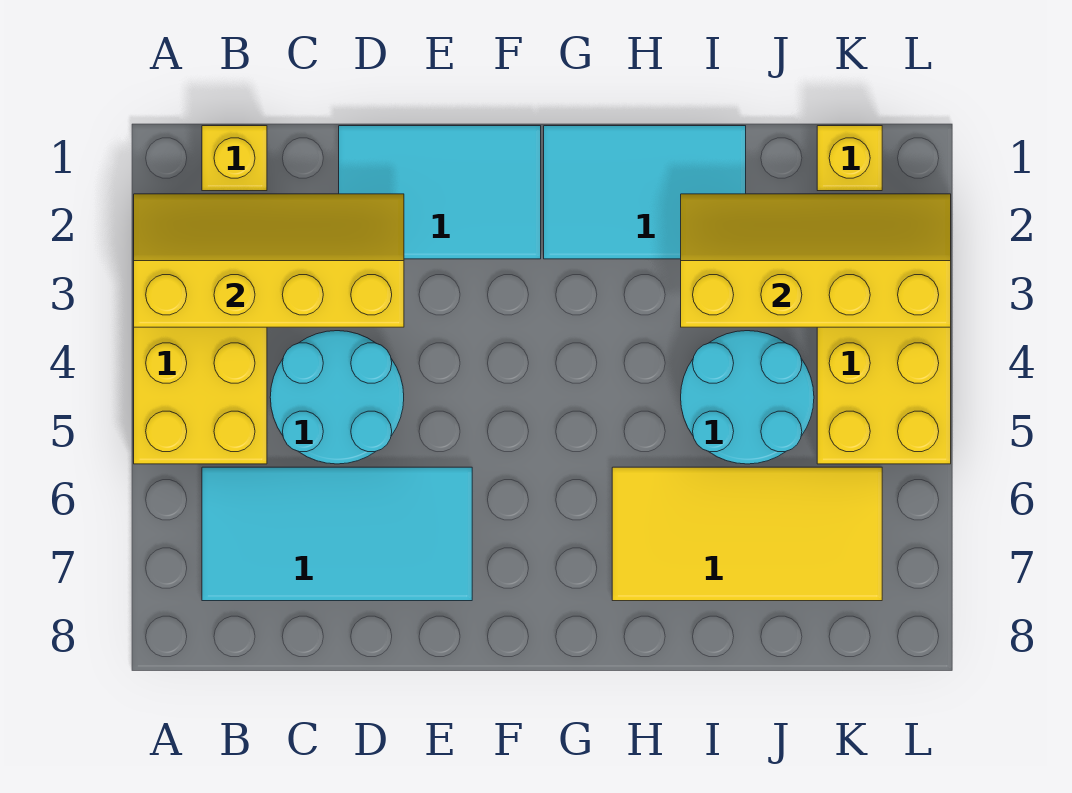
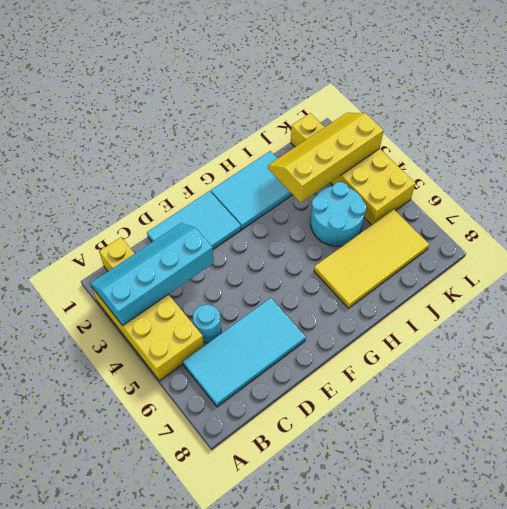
yellow 2x4 slope [134,194,404,327] -> cyan 2x4 slope [90,223,214,326]
cyan 2x2 round brick [270,331,404,464] -> cyan 1x1 round brick [193,305,221,343]

